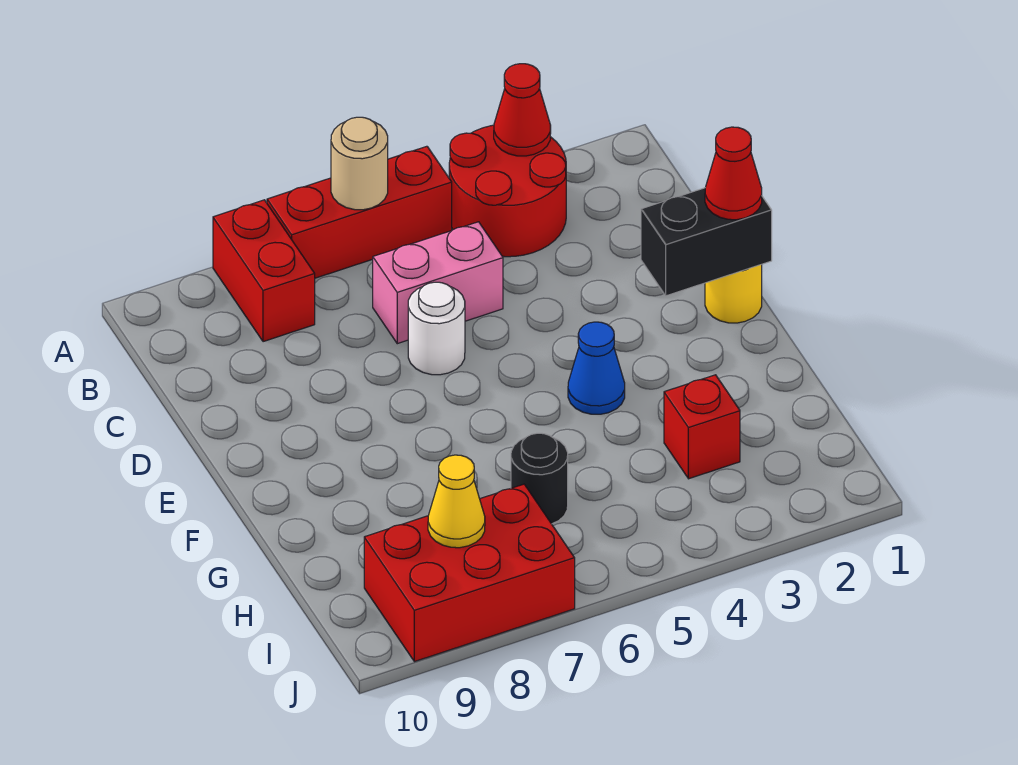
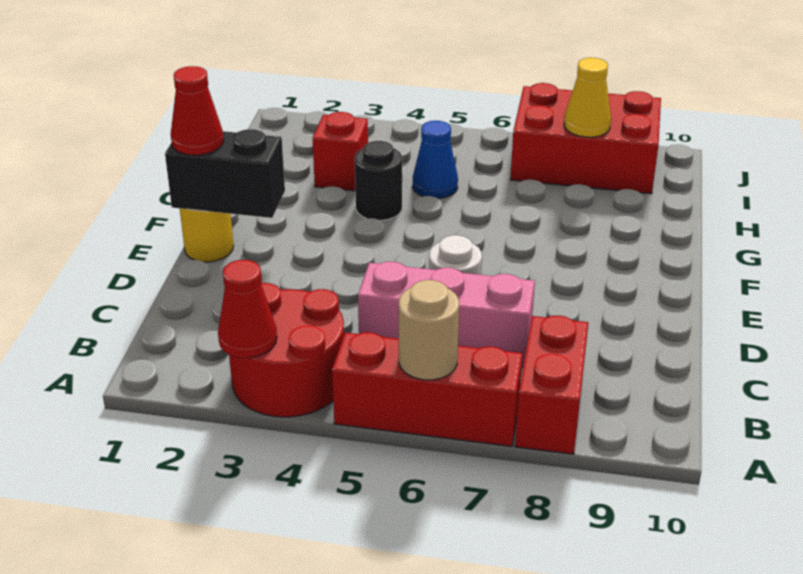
pink 1x2 brick [373,222,503,344] -> pink 1x3 brick [358,262,535,367]
blue 1x1 cone [568,322,625,414] -> blue 1x1 cone moved to [413,121,458,199]
black 1x1 round brick [511,433,568,524] -> black 1x1 round brick moved to [355,141,402,220]

